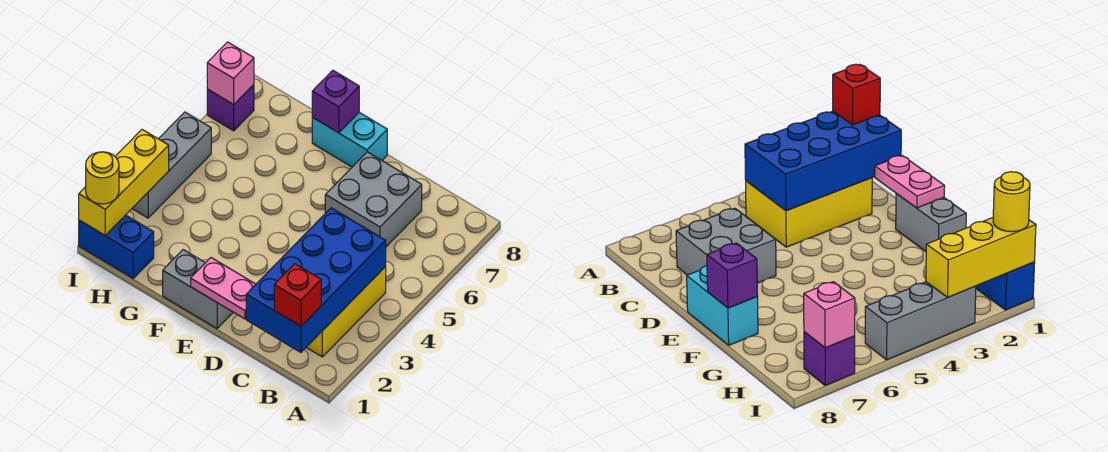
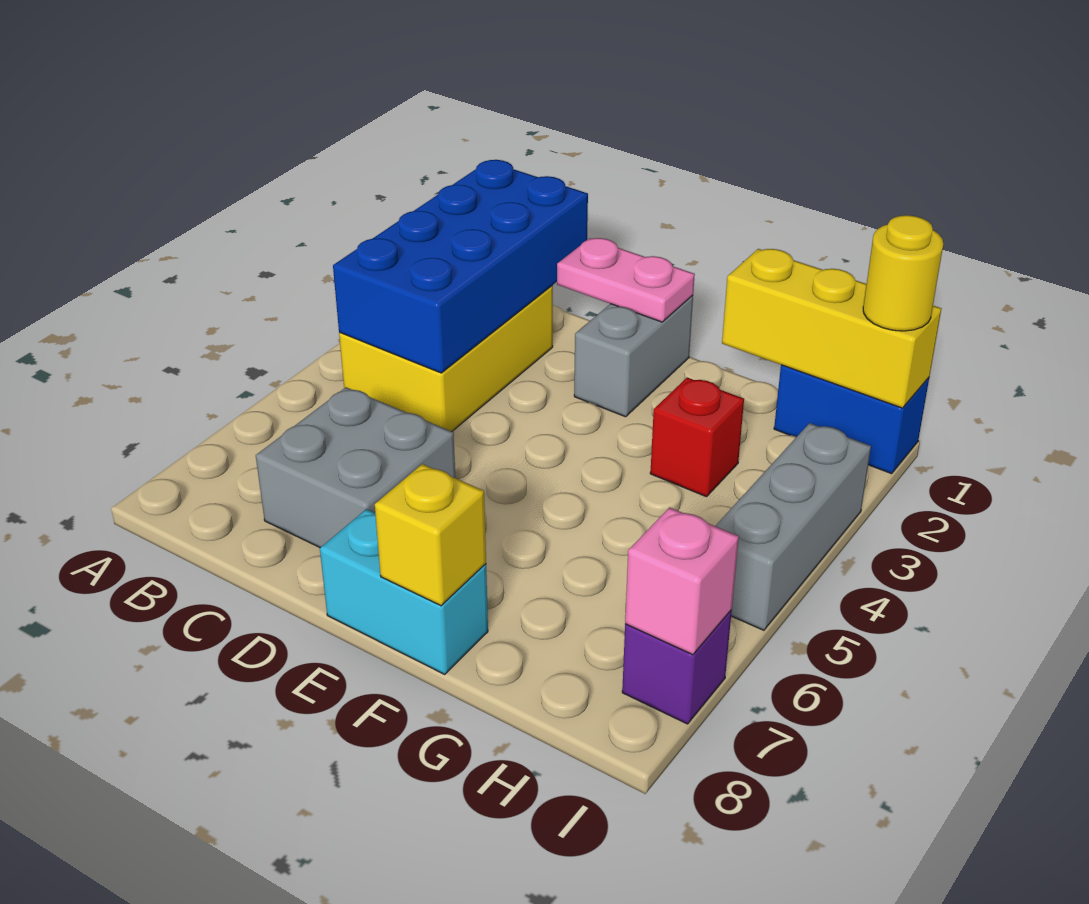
red 1x1 brick [274,264,321,326] -> red 1x1 brick moved to [650,378,744,497]
grey 1x2 brick [163,250,233,329] -> grey 1x2 brick turned to [574,295,693,417]
purple 1x1 brick [312,70,359,133] -> yellow 1x1 brick [375,464,486,606]
yellow 1x3 brick [79,130,169,236] -> yellow 1x3 brick turned to [722,249,941,408]

